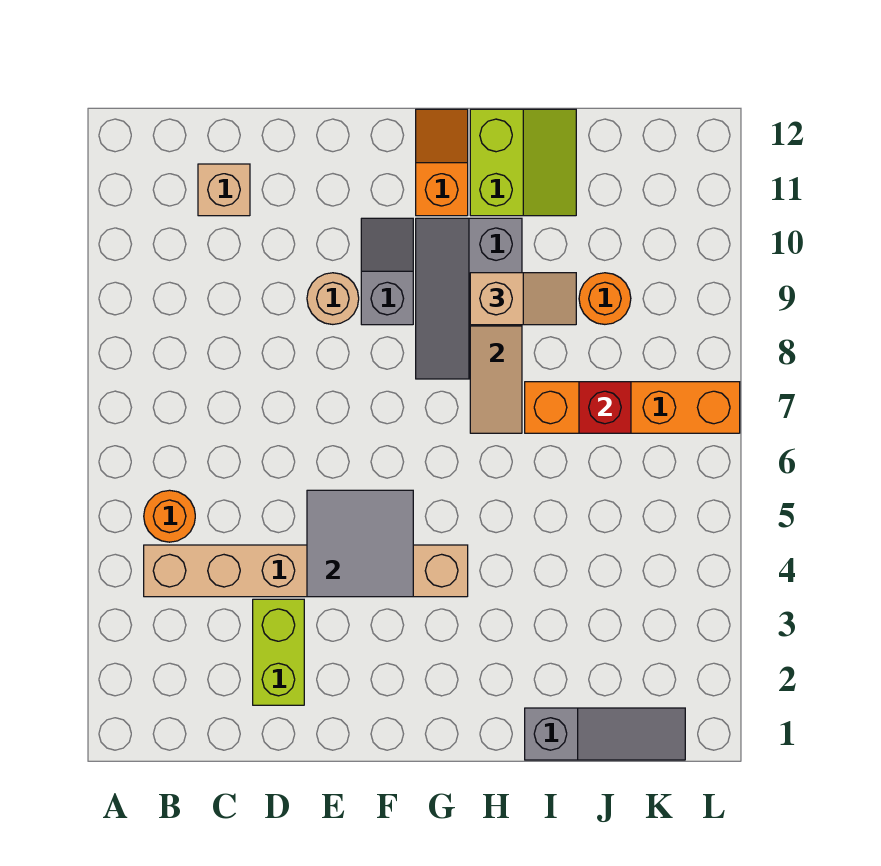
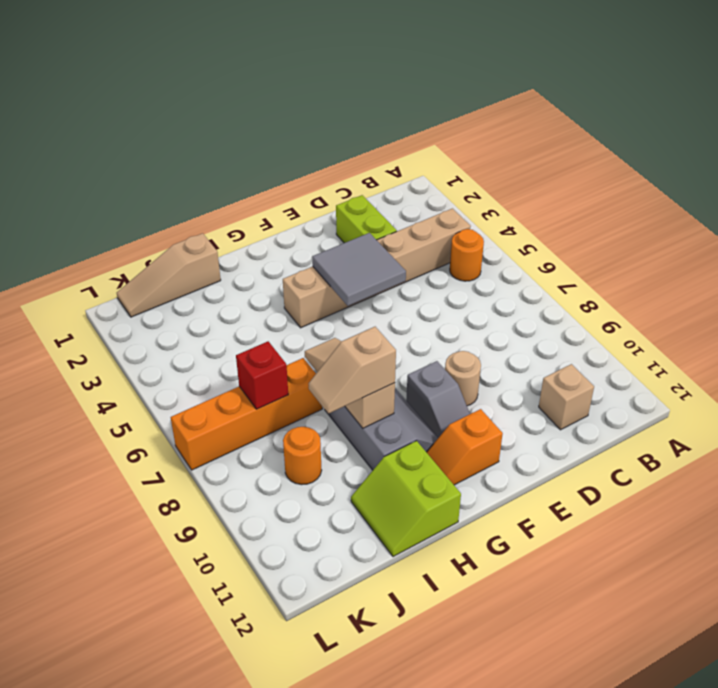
orange 1x2 slope [416,109,468,216] -> orange 1x2 slope turned to [427,409,503,485]
grey 1x3 slope [525,708,685,760] -> tan 1x3 slope [117,233,221,317]

